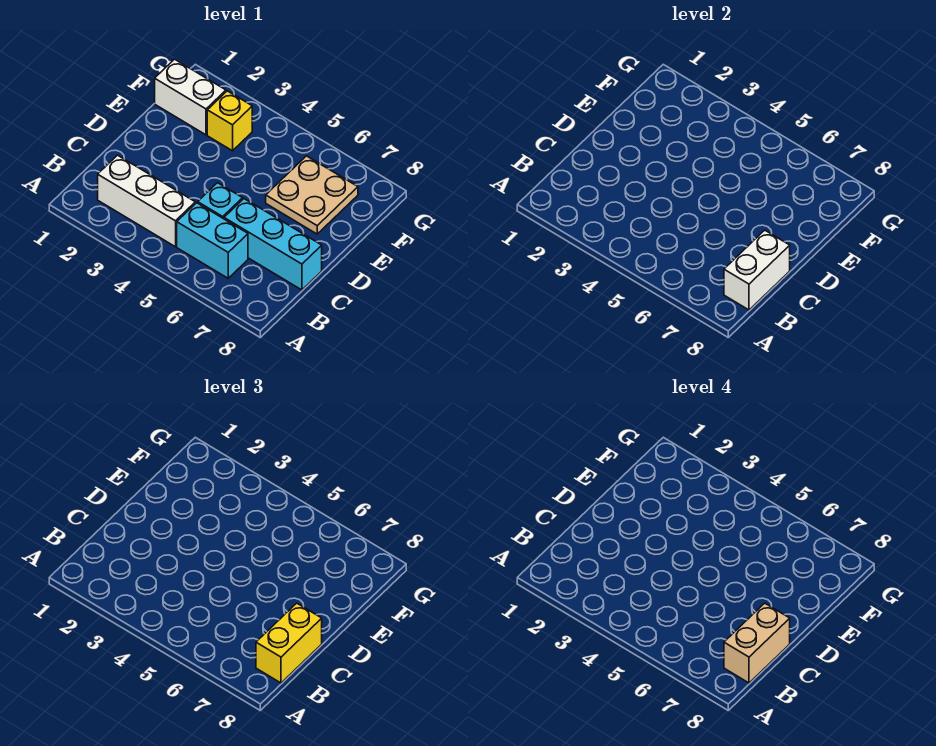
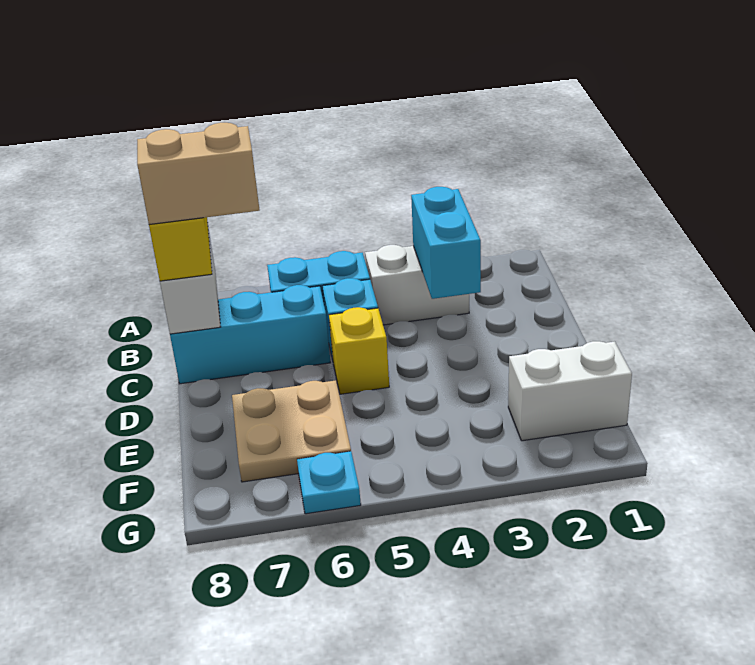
white 1x3 brick [98,155,195,247] -> white 1x2 brick [365,245,469,325]
none -> cyan 1x2 brick [411,187,481,299]
tan 1x2 brick [724,603,790,683] -> tan 1x2 brick turned to [137,123,259,225]
yellow 1x1 brick [207,91,252,151] -> yellow 1x1 brick moved to [329,307,389,394]
none -> cyan 1x1 plate [297,451,361,514]

